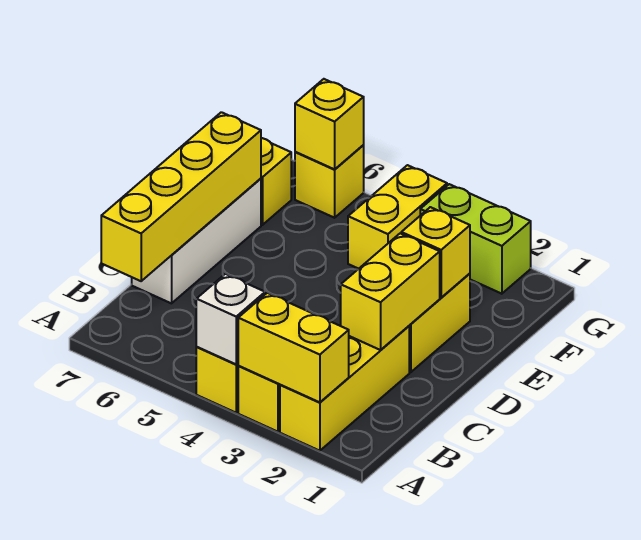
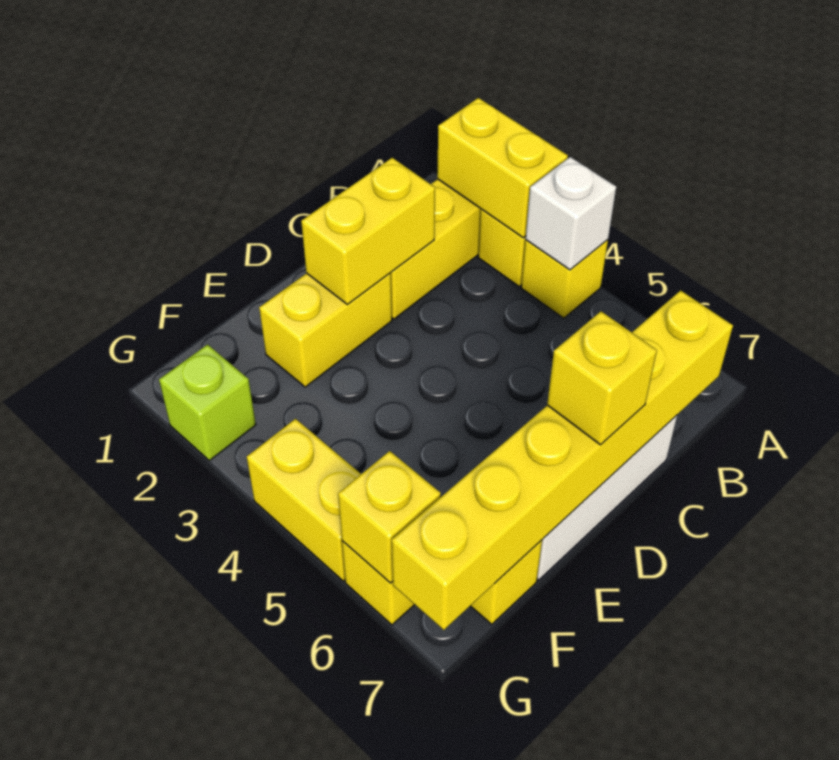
yellow 1x4 brick [101,112,261,281] -> yellow 1x6 brick [392,291,733,630]
yellow 1x1 brick [401,207,470,298] -> yellow 1x1 brick moved to [547,311,657,445]
yellow 1x2 brick [348,165,447,269] -> yellow 1x2 brick turned to [247,419,361,581]
lime 1x2 brick [420,184,531,294] -> lime 1x1 brick [159,344,256,460]

